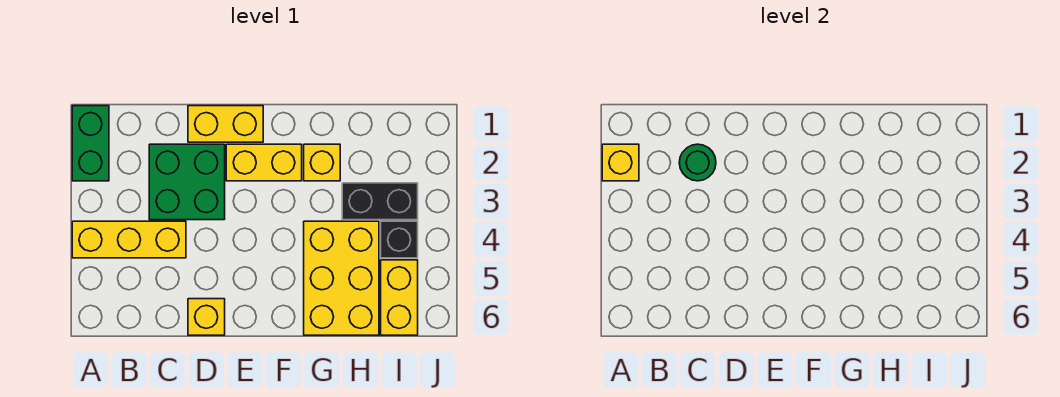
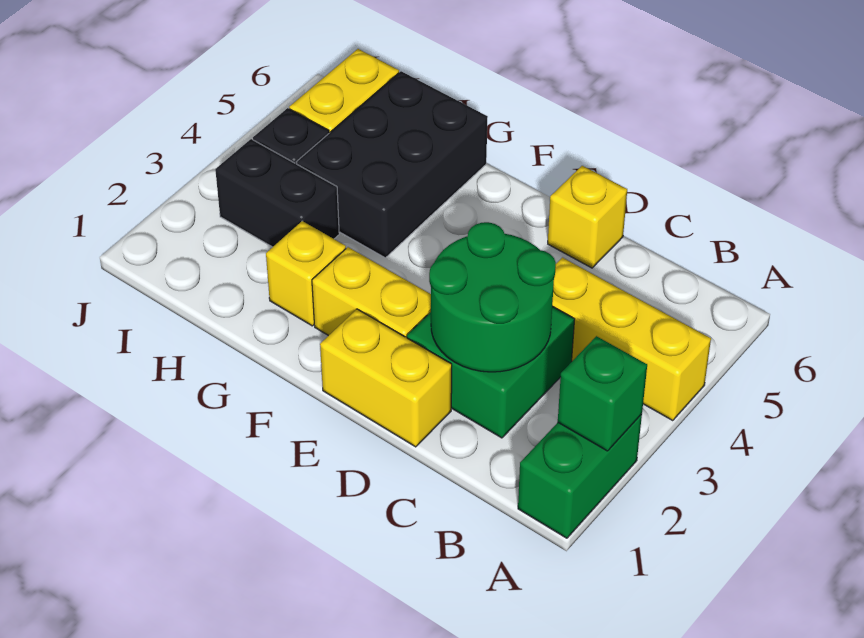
yellow 1x1 brick [602,144,639,181] -> green 1x1 brick [558,336,647,451]
green 1x1 round brick [679,144,716,181] -> green 2x2 round brick [429,222,556,372]
yellow 2x3 brick [304,221,379,335] -> black 2x3 brick [297,71,488,258]

